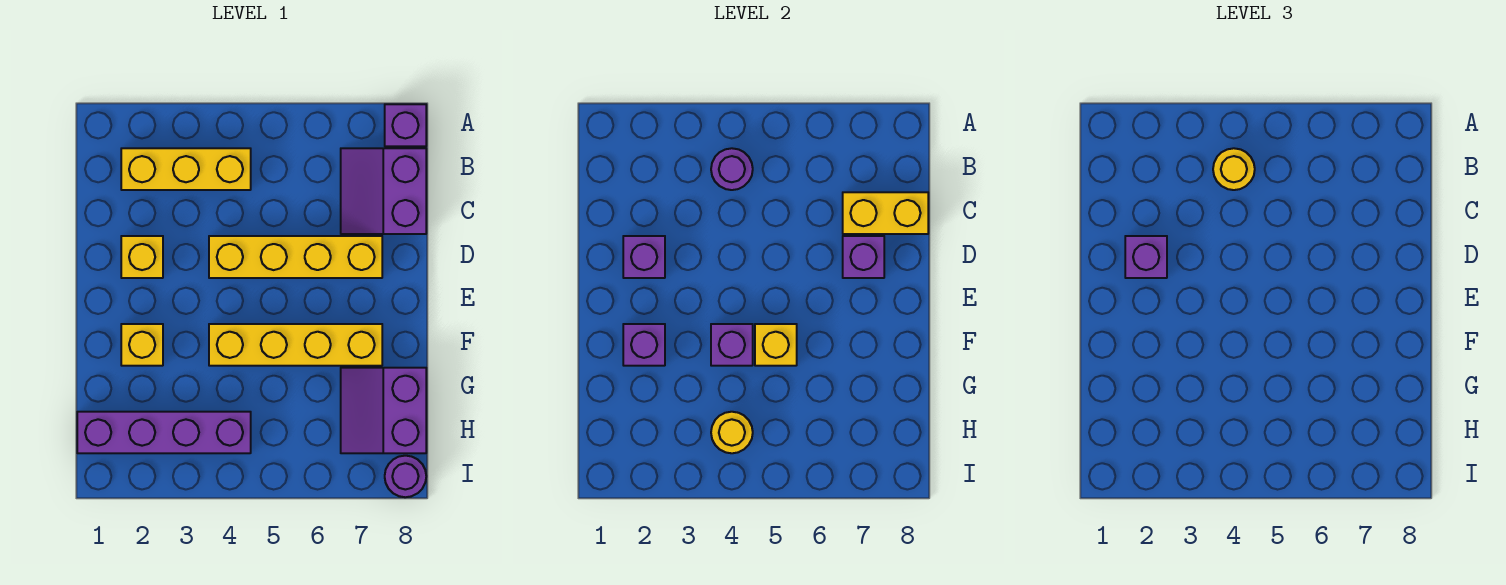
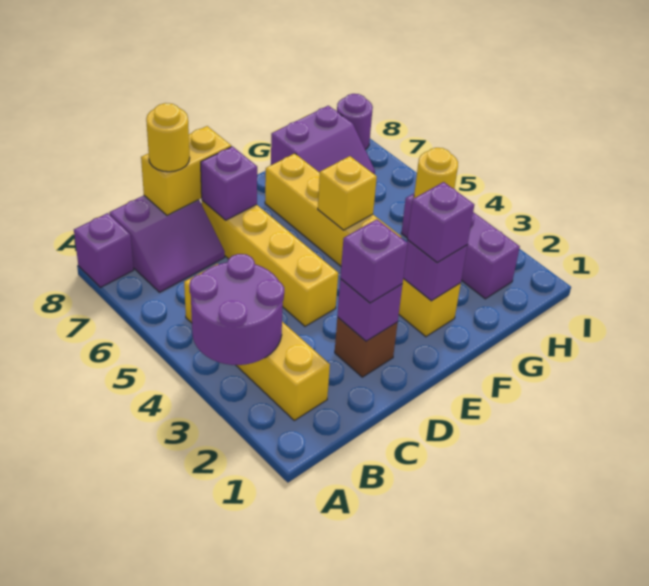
yellow 1x3 brick [121,148,251,190] -> yellow 1x4 brick [184,264,330,420]
purple 1x1 round brick [711,148,753,190] -> purple 2x2 round brick [189,254,284,365]
yellow 1x1 round brick [1213,148,1255,190] -> yellow 1x1 round brick moved to [146,103,190,172]
yellow 1x2 brick [843,192,928,234] -> yellow 1x2 brick turned to [141,126,231,215]
yellow 1x1 brick [121,236,163,278] -> brown 1x1 brick [335,317,398,377]
purple 1x1 brick [711,324,753,366] -> purple 1x1 brick moved to [407,182,474,263]
purple 1x4 brick [77,412,251,453] -> purple 1x3 brick [401,194,520,299]

